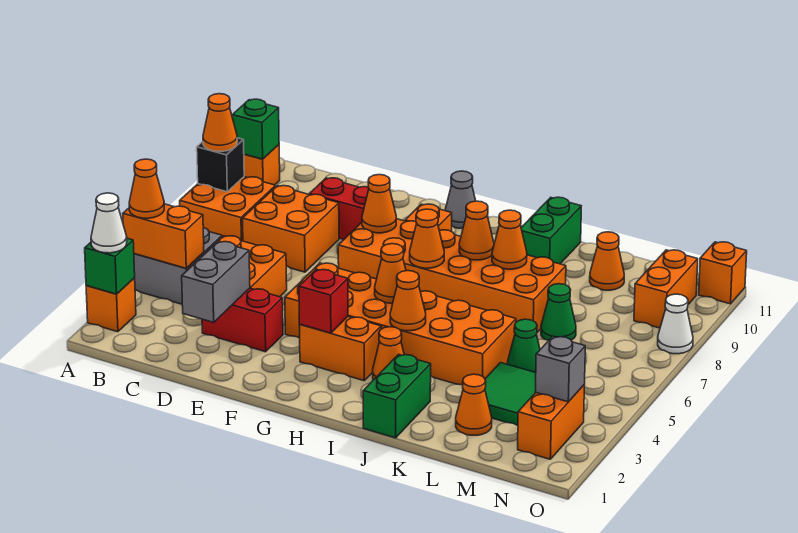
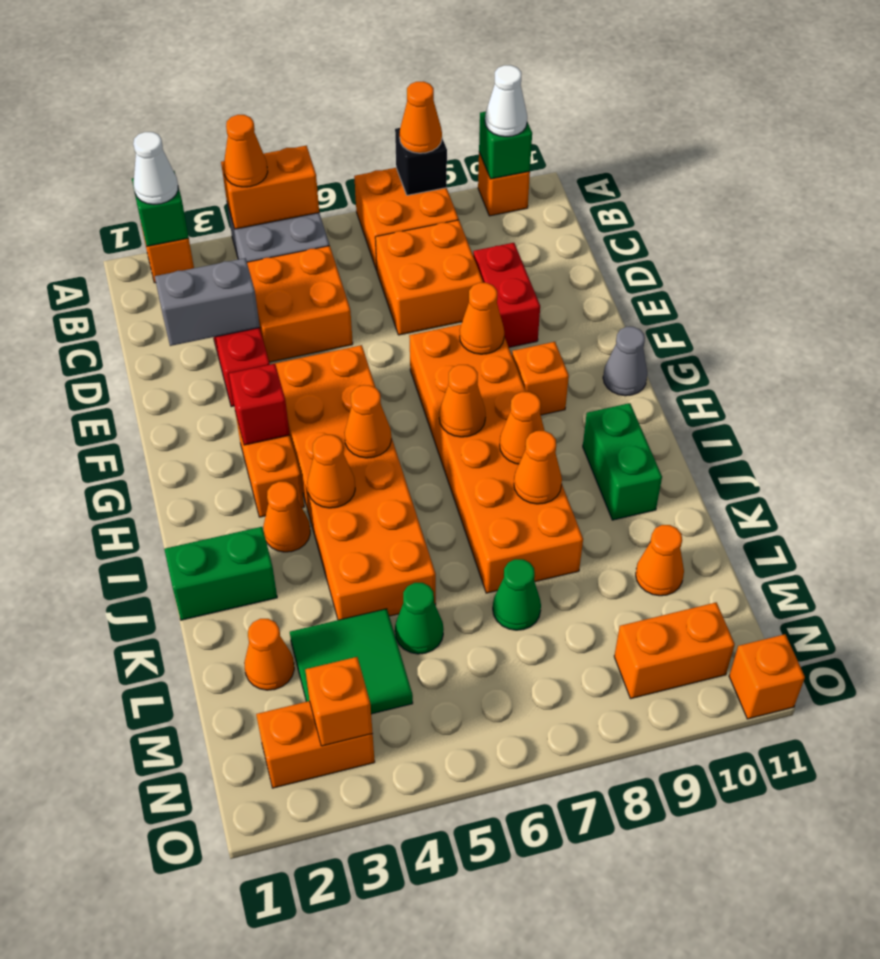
orange 1x2 brick [123,204,204,268] -> orange 1x2 brick turned to [221,146,319,229]
green 1x2 brick [521,197,581,264] -> green 1x2 brick turned to [583,403,662,520]
grey 1x1 brick [535,336,585,402] -> orange 1x1 brick [305,657,373,746]
white 1x1 cone [658,294,693,354] -> white 1x1 cone moved to [485,65,527,137]

